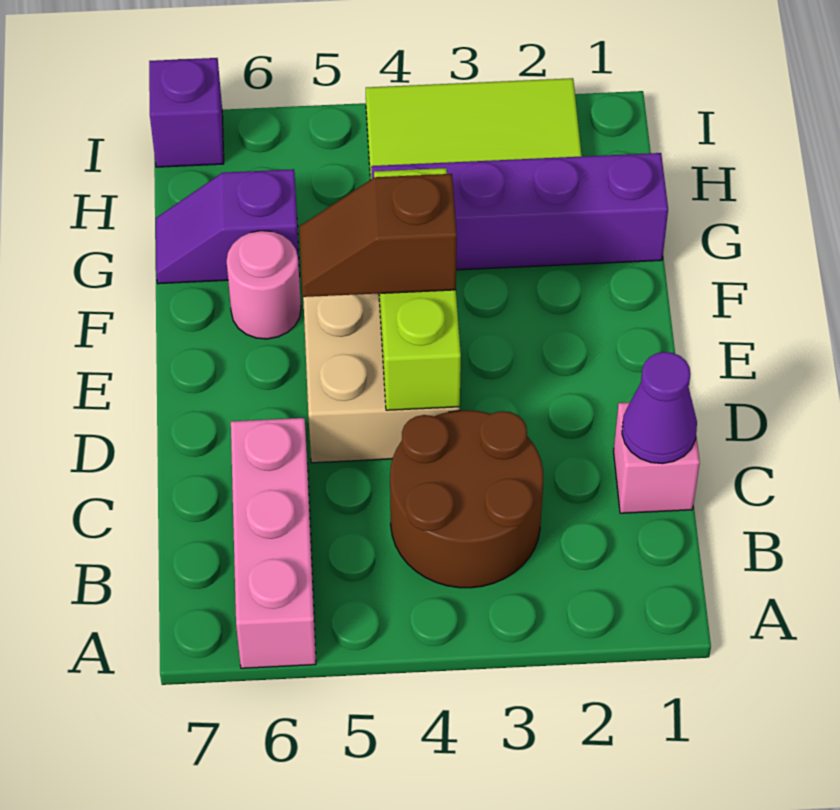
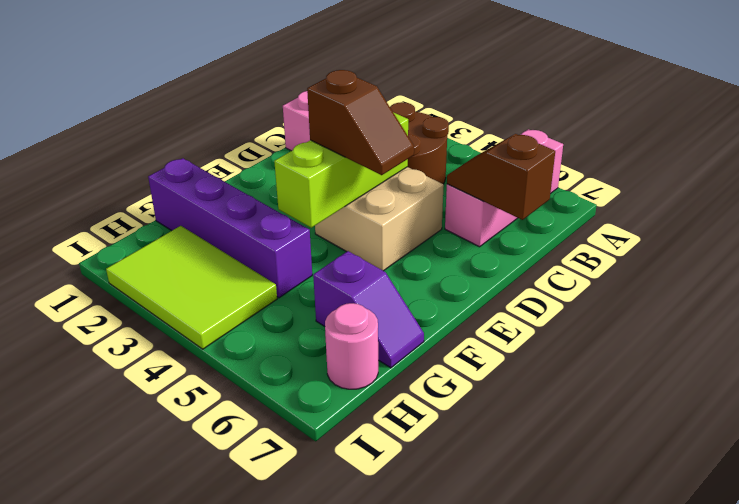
purple 1x1 cone [622,352,697,464] -> none
none -> brown 1x2 slope [447,134,555,220]
pink 1x1 round brick [227,231,301,339] -> pink 1x1 round brick moved to [325,303,378,389]
purple 1x1 brick [149,58,224,167] -> none

